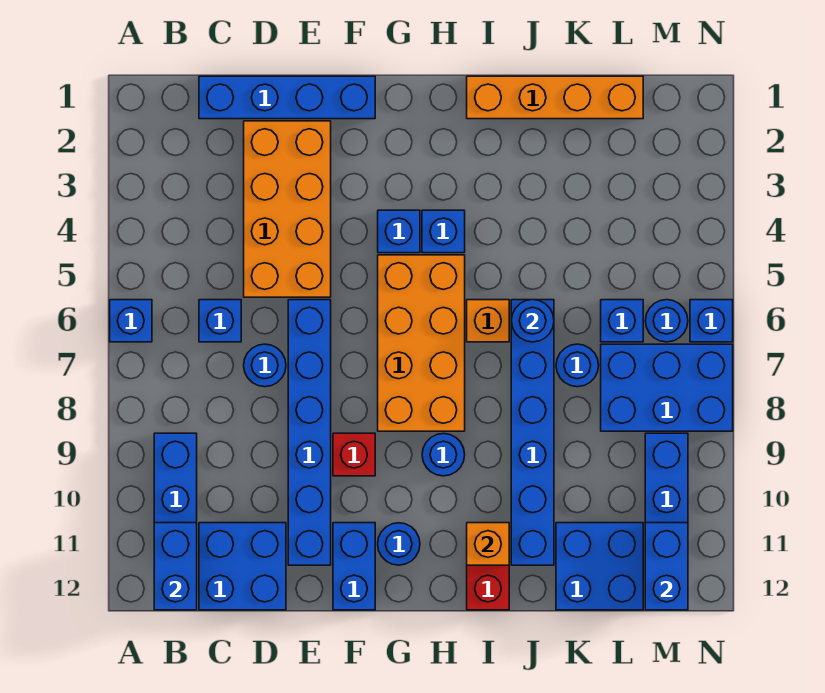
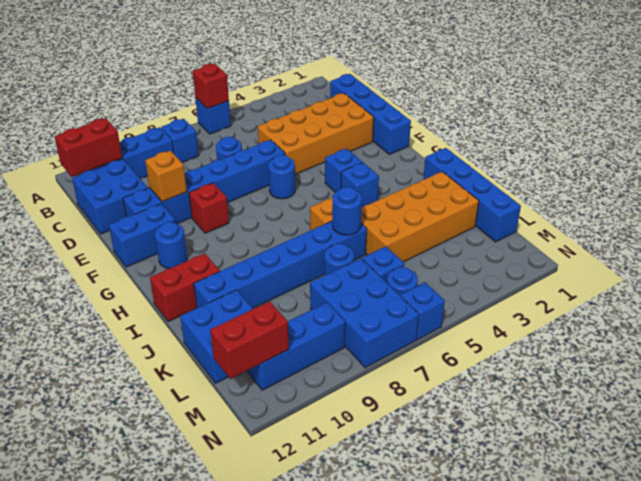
none -> red 1x1 brick [193,63,229,109]
blue 1x2 brick [154,523,197,610] -> red 1x2 brick [55,118,122,177]
blue 1x1 brick [199,300,241,342] -> blue 1x1 brick moved to [161,119,199,163]
orange 2x4 brick [378,255,465,431] -> orange 2x4 brick moved to [361,172,479,262]
blue 1x1 round brick [422,434,465,476] -> blue 1x1 round brick moved to [268,155,295,199]
orange 1x4 brick [467,76,643,119] -> blue 1x4 brick [423,148,521,242]
orange 1x1 brick [467,523,509,565] -> orange 1x1 brick moved to [145,151,187,202]
blue 1x2 brick [645,523,688,610] -> red 1x2 brick [210,301,289,379]

